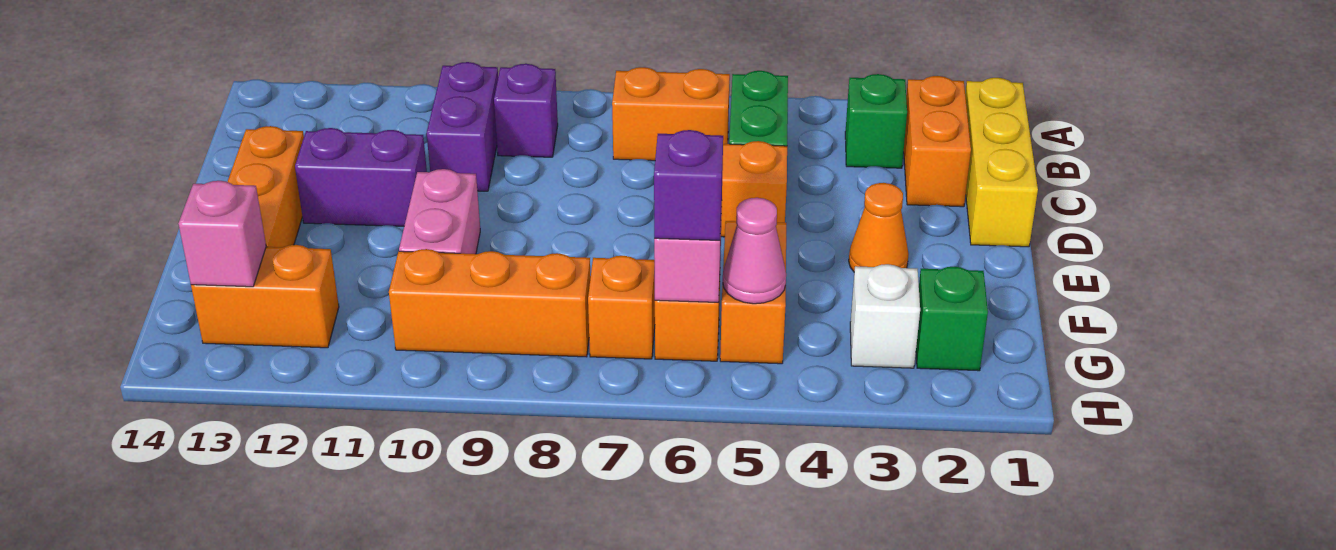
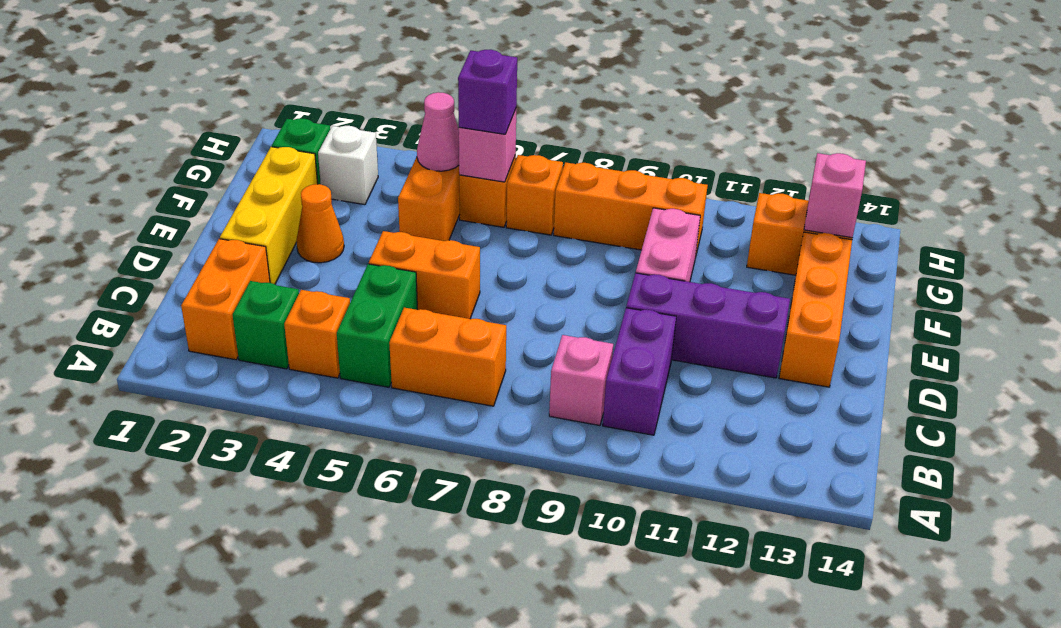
yellow 1x3 brick [965,78,1038,247] -> yellow 1x3 brick moved to [220,147,318,284]
none -> orange 1x1 brick [284,290,350,378]
purple 1x1 brick [494,64,558,157] -> pink 1x1 brick [549,335,613,426]
purple 1x2 brick [295,128,427,226] -> purple 1x3 brick [626,273,790,378]

